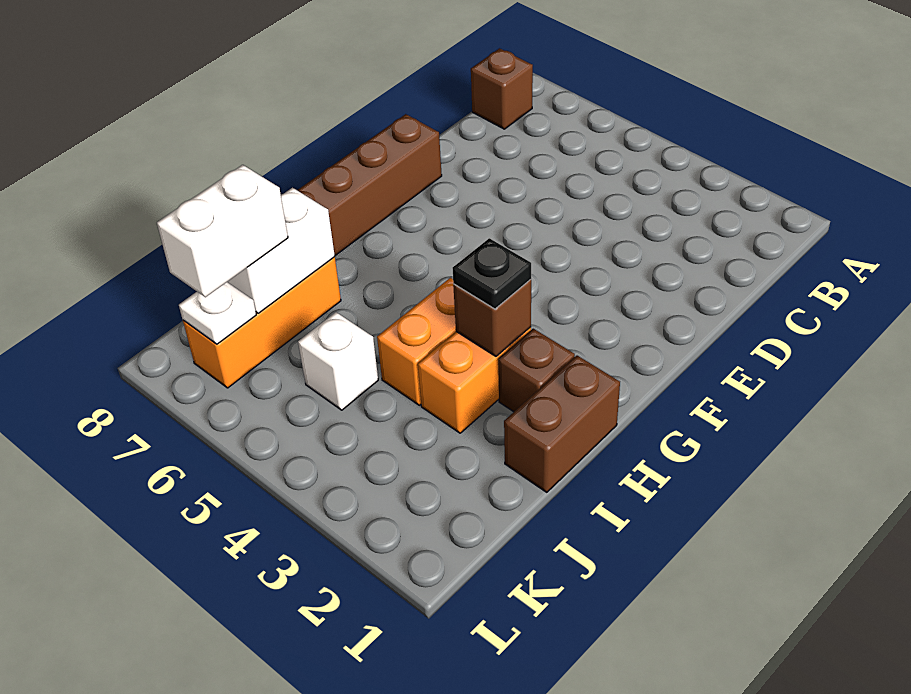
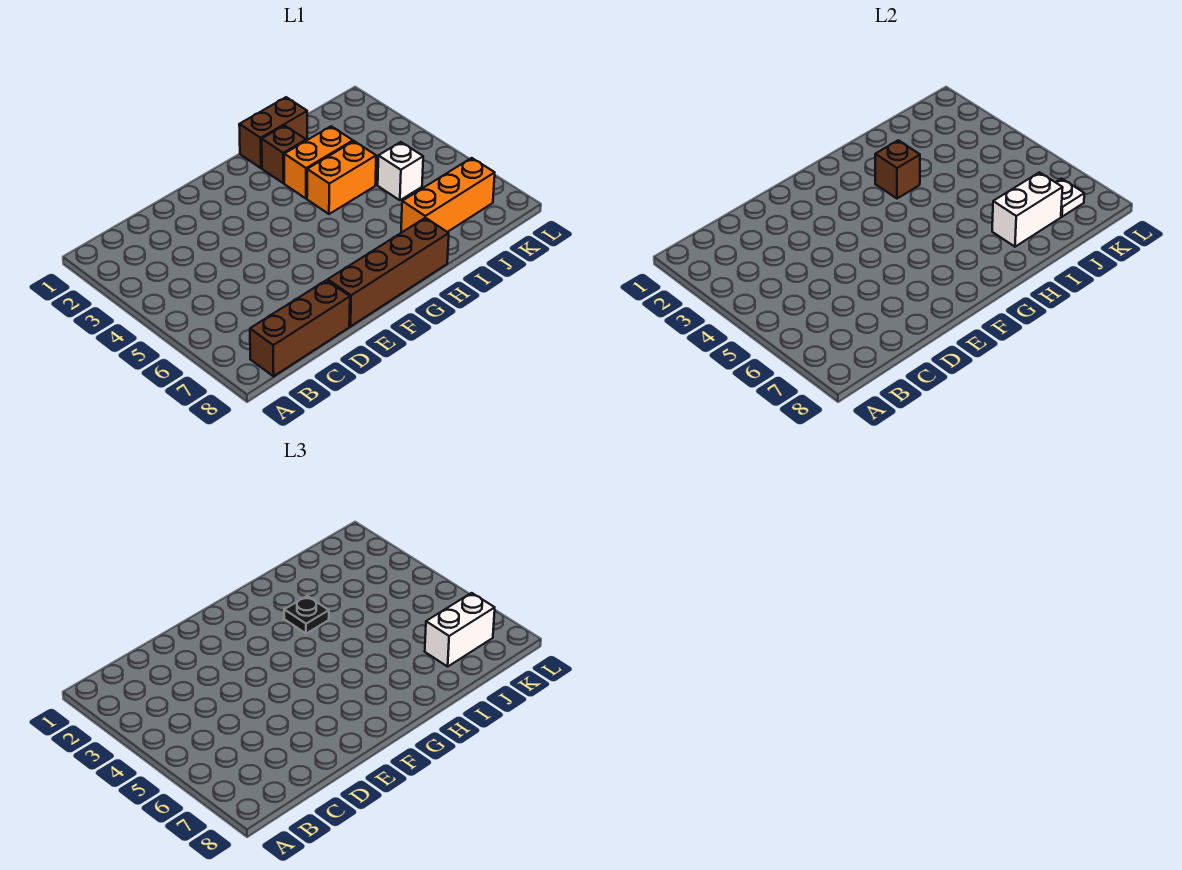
brown 1x1 brick [471,48,533,129] -> brown 1x3 brick [250,280,350,376]

